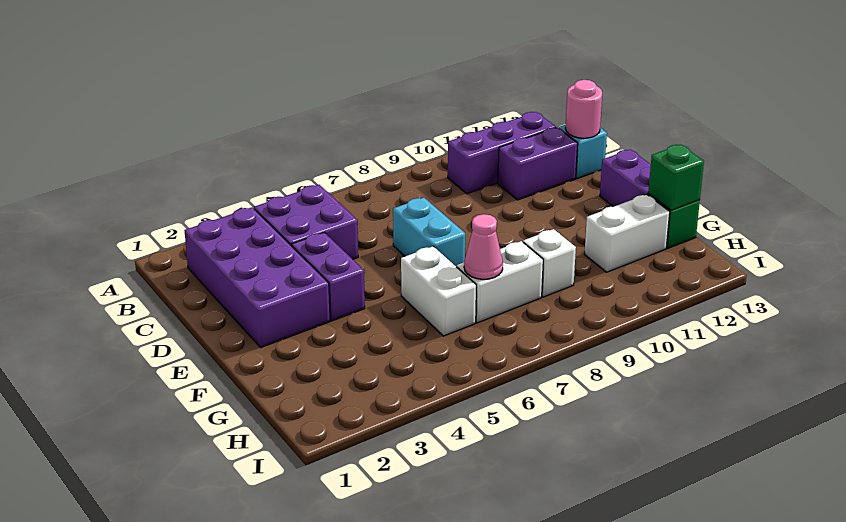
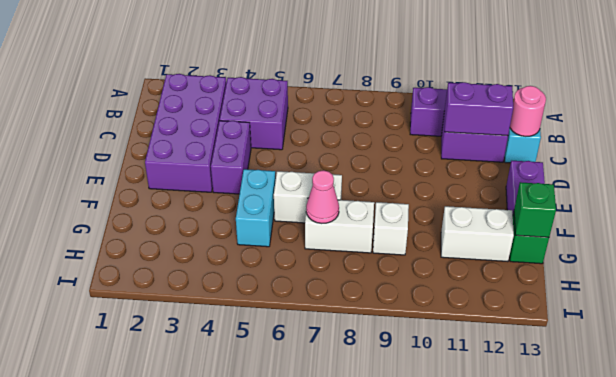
none -> purple 1x2 brick [445,82,513,136]
cyan 1x2 brick [393,198,465,267] -> cyan 1x2 brick moved to [236,169,276,247]
white 1x2 brick [401,246,476,336] -> white 1x2 brick turned to [274,171,342,223]

